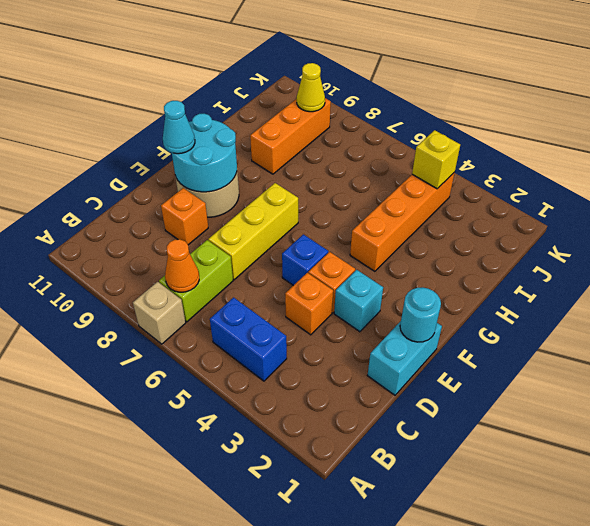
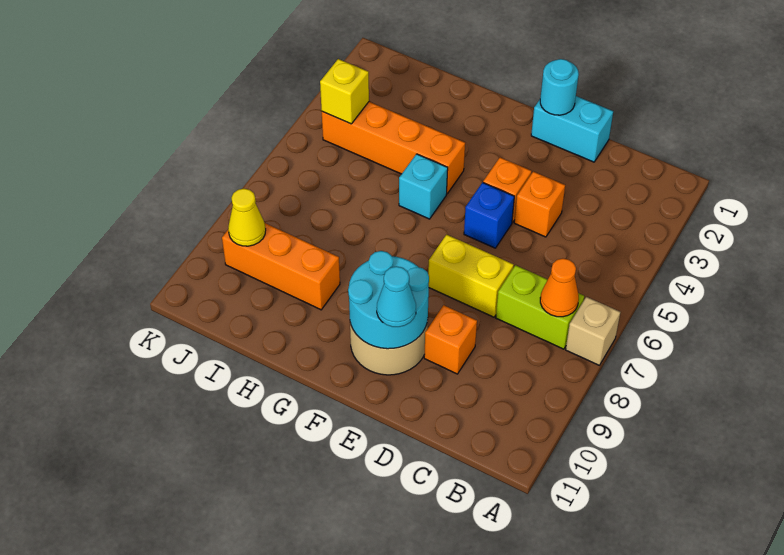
blue 1x2 brick [210,298,287,381] -> none
yellow 1x3 brick [208,183,298,280] -> yellow 1x2 brick [428,235,514,317]
cyan 1x1 brick [334,270,383,332] -> cyan 1x1 brick moved to [399,154,448,219]

